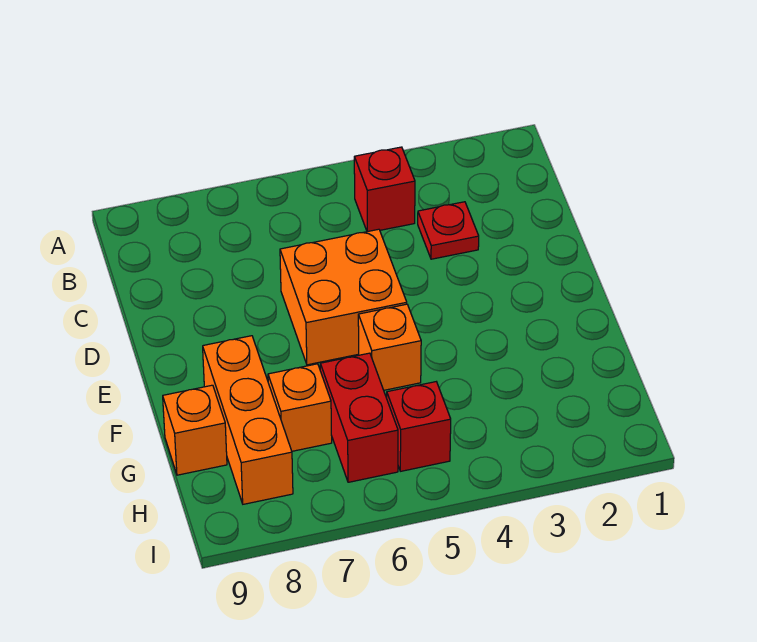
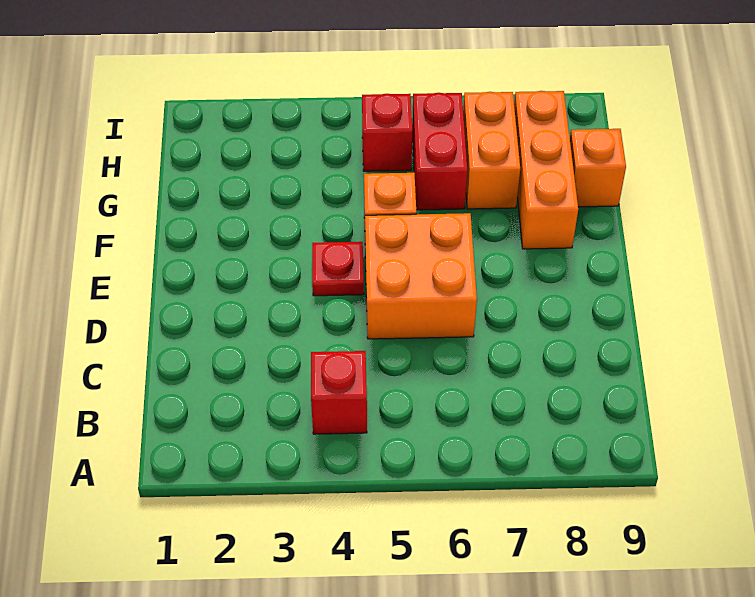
red 1x1 plate [418,202,479,259] -> red 1x1 plate moved to [312,242,364,296]
orange 1x1 brick [268,364,332,451] -> orange 1x2 brick [463,92,520,209]

